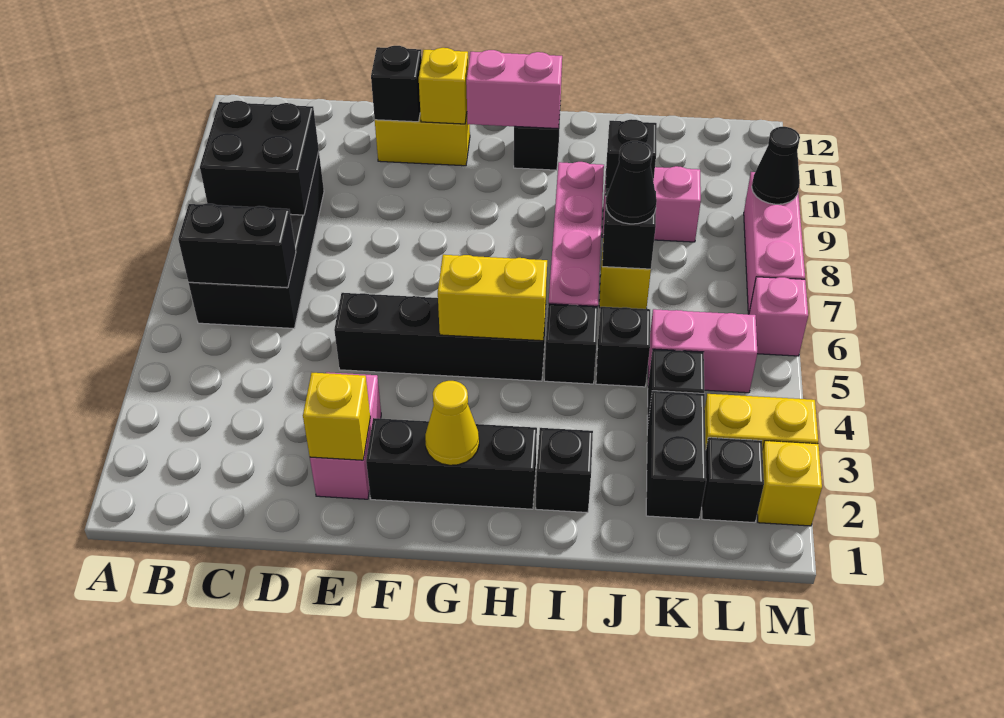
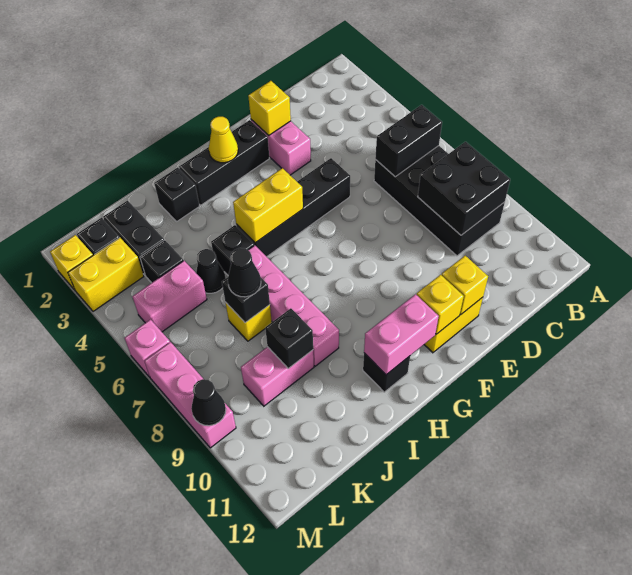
black 1x1 brick [371,46,422,122] -> yellow 1x1 brick [442,256,488,315]
black 1x1 brick [596,307,650,387] -> black 1x1 cone [196,249,226,293]

